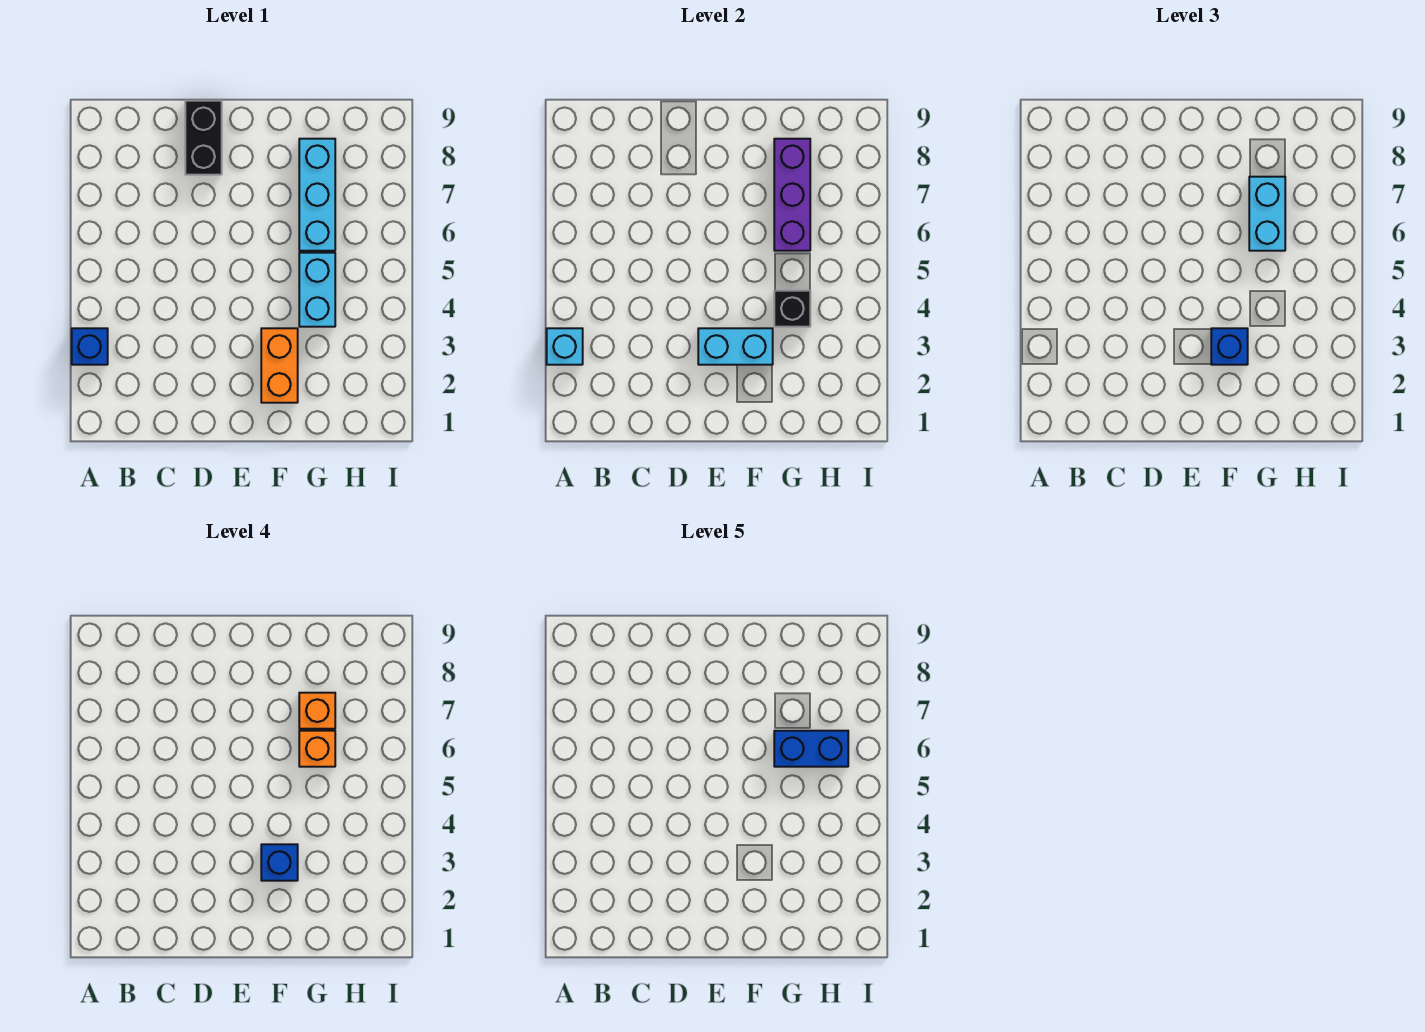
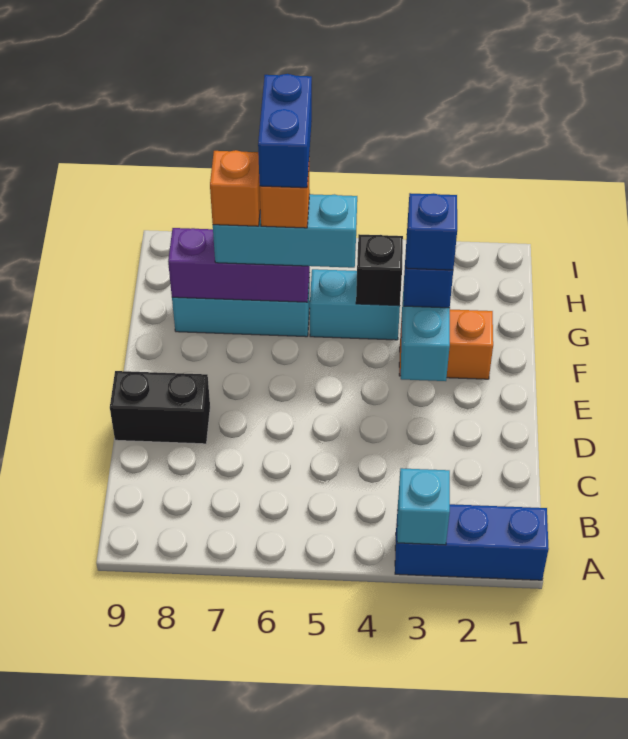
blue 1x1 brick [72,328,108,365] -> blue 1x3 brick [395,504,549,580]
cyan 1x2 brick [1249,177,1285,251] -> cyan 1x3 brick [213,194,357,268]

